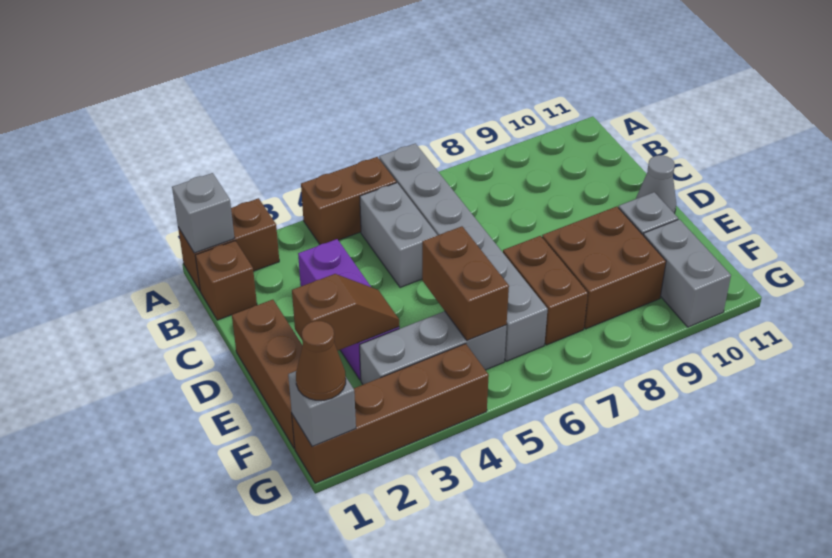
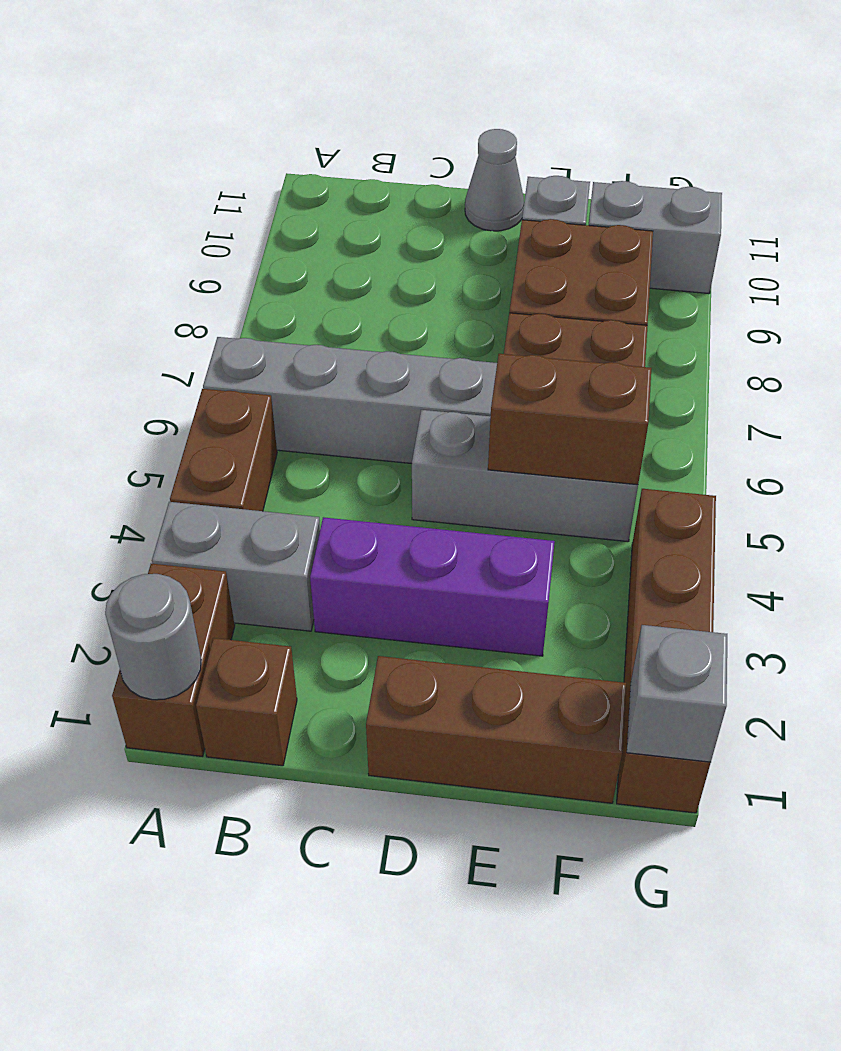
grey 1x1 brick [172,173,235,253] -> grey 1x1 round brick [105,574,201,700]
grey 1x2 brick [360,183,437,288] -> grey 1x2 brick moved to [152,502,320,631]
brown 1x2 slope [292,274,399,351] -> none
grey 1x3 brick [360,311,506,385] -> grey 1x3 brick turned to [412,410,638,542]
brown 1x1 cone [296,321,346,400] -> none

